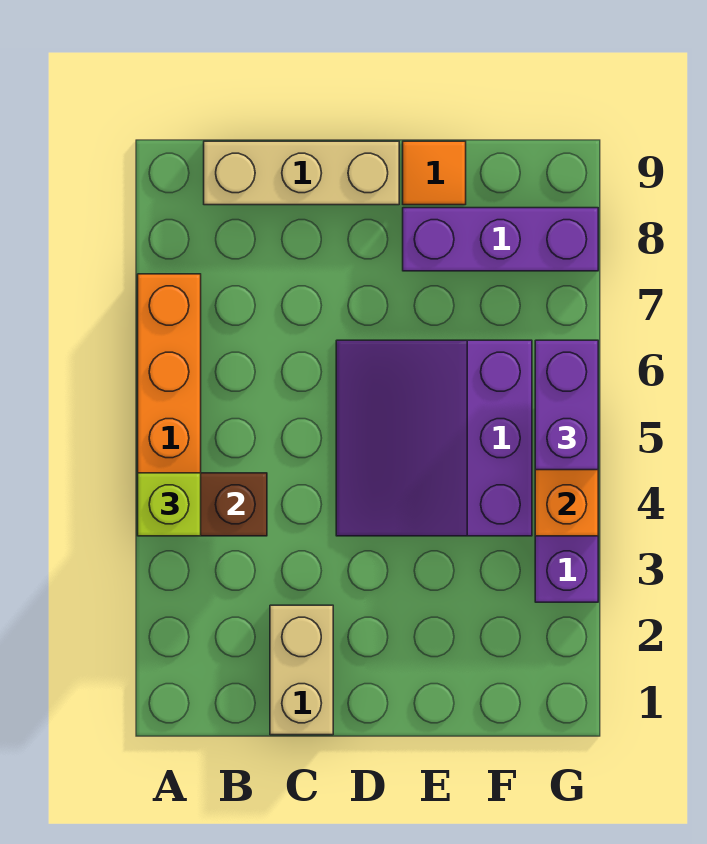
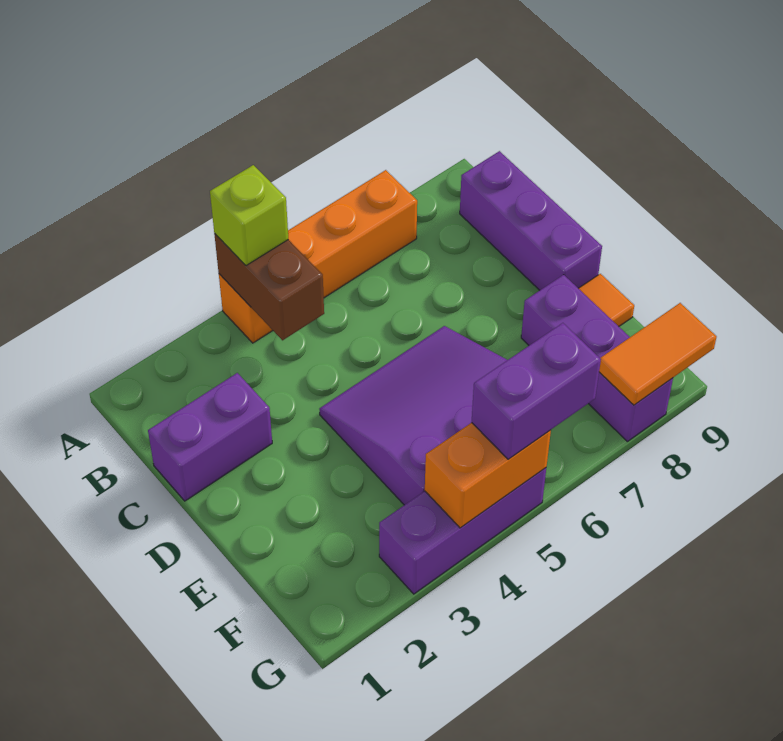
tan 1x3 brick [204,141,399,205] -> purple 1x3 brick [460,151,602,290]
tan 1x2 brick [270,605,333,735] -> purple 1x2 brick [148,373,272,501]
none -> orange 1x2 tile [599,303,716,405]

